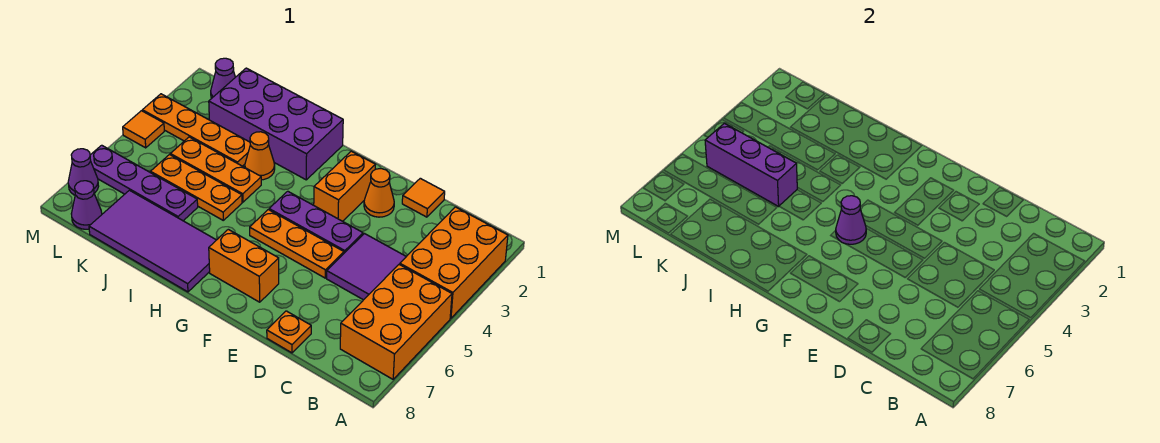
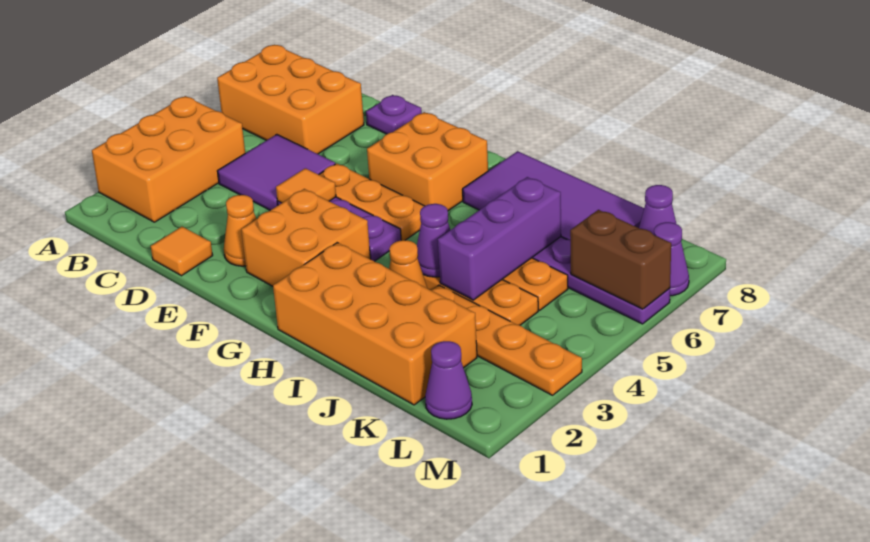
orange 2x3 brick [340,264,452,379] -> orange 2x3 brick turned to [217,45,364,154]
orange 1x1 plate [267,311,311,353] -> purple 1x1 plate [366,95,422,134]
orange 1x2 brick [314,151,375,221] -> orange 2x2 brick [241,189,370,286]
orange 1x2 brick [209,229,279,302] -> orange 2x2 brick [367,112,488,211]
purple 1x1 cone [836,196,866,244] -> purple 1x1 cone moved to [417,204,450,277]
purple 2x4 brick [209,68,343,180] -> orange 2x4 brick [273,243,477,405]
purple 1x3 brick [705,123,797,206] -> purple 1x3 brick turned to [438,177,561,300]
none -> brown 1x2 brick [570,210,671,309]
orange 1x1 tile [123,111,164,148] -> orange 1x1 tile moved to [276,168,336,203]

